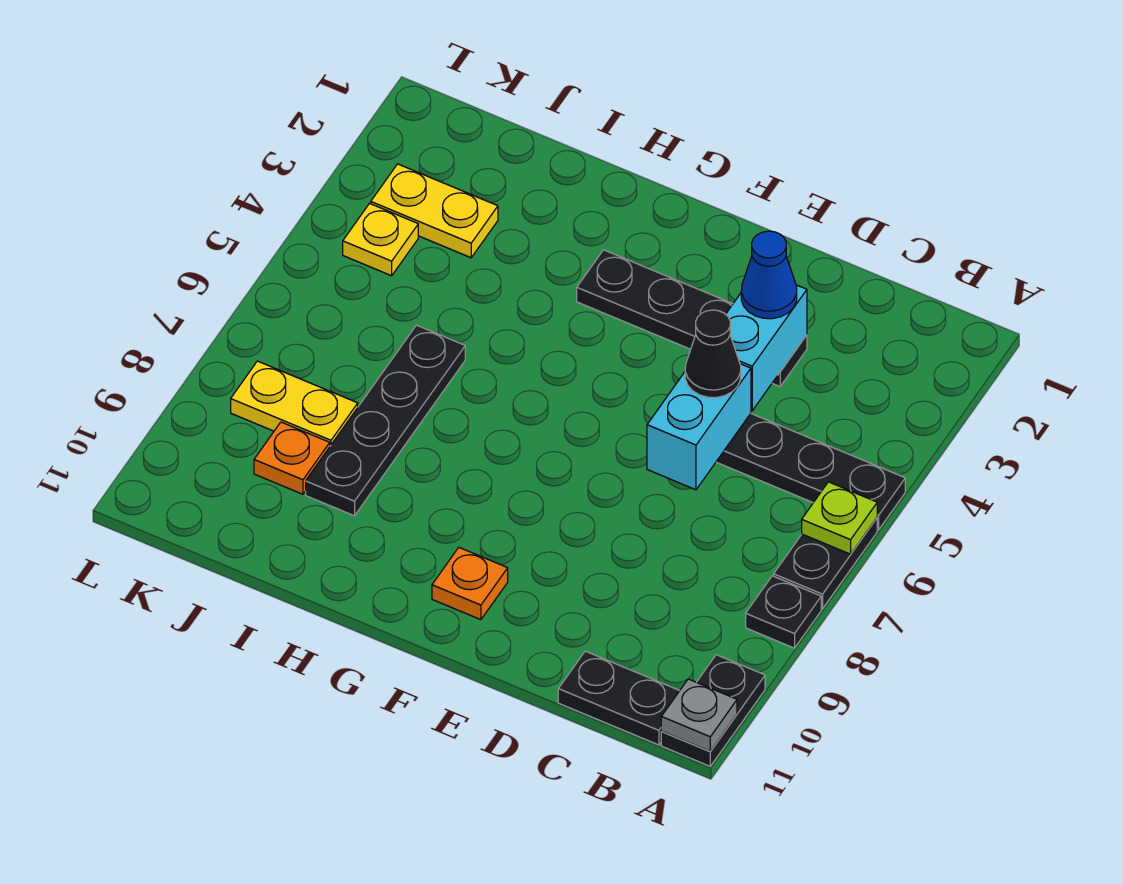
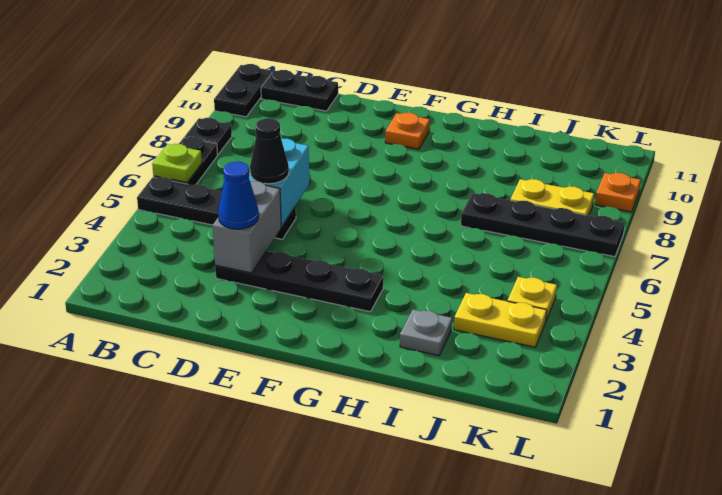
grey 1x1 plate [661,679,737,751] -> grey 1x1 plate moved to [400,309,452,356]
cyan 1x2 brick [726,285,807,411] -> grey 1x2 brick [213,181,281,273]
black 1x4 plate [306,325,465,516] -> black 1x4 plate turned to [461,193,625,257]
orange 1x1 plate [254,422,330,494] -> orange 1x1 plate moved to [595,173,641,212]

